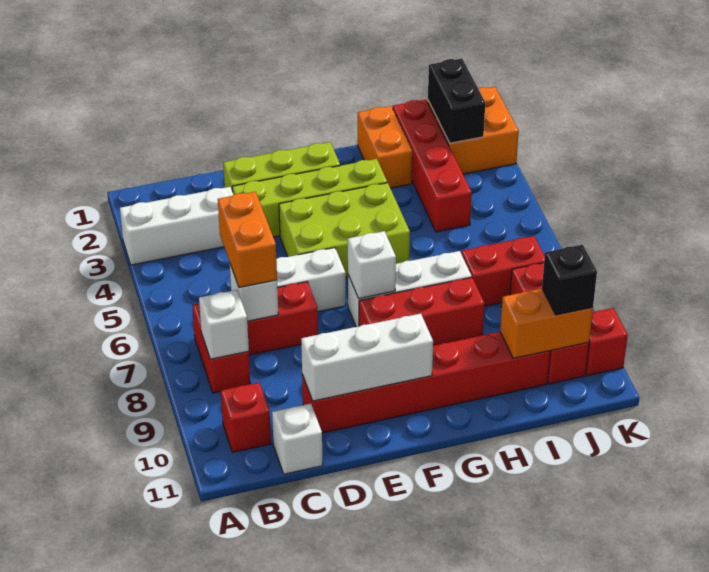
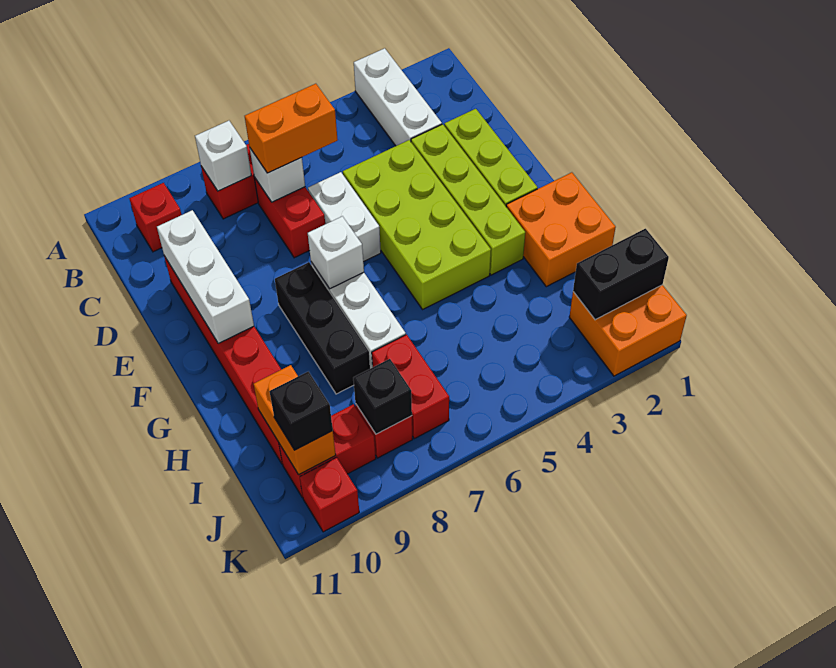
white 1x1 brick [272,404,323,474] -> none
lime 2x3 brick [279,183,410,277] -> lime 2x4 brick [343,140,491,309]
red 1x3 brick [359,277,484,346] -> black 1x3 brick [275,262,370,394]
orange 1x2 brick [358,106,412,188] -> orange 2x2 brick [506,172,616,287]
red 1x4 brick [393,100,472,232] -> none
none -> black 1x1 brick [353,359,412,434]

